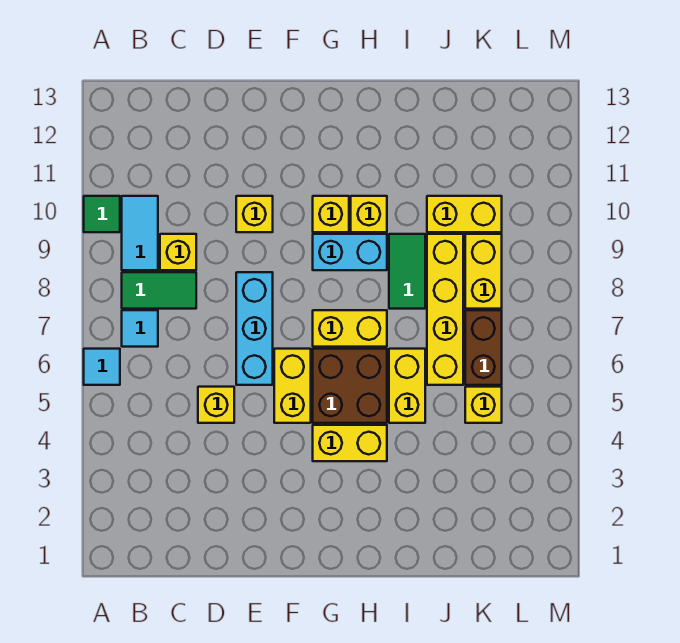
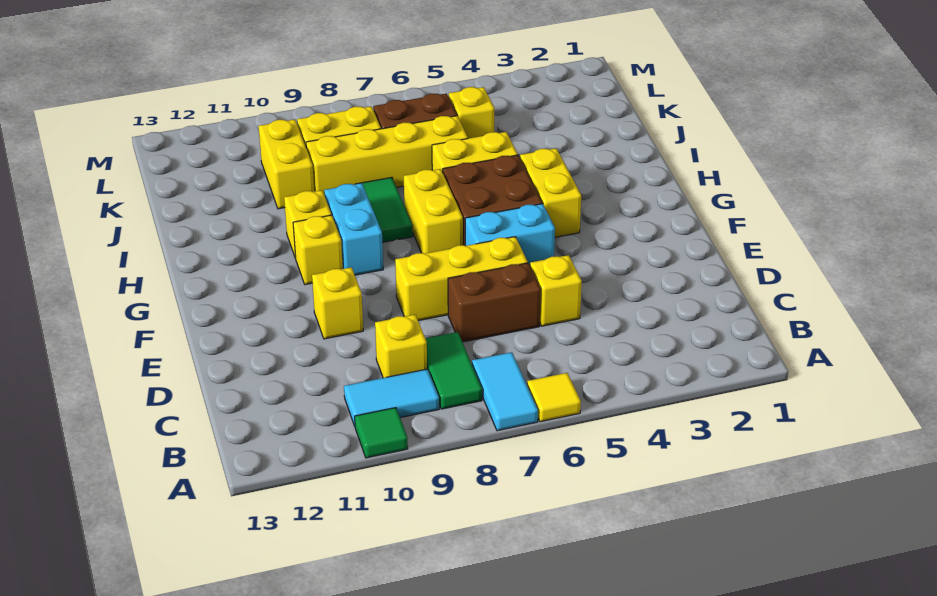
cyan 1x1 tile [84,349,120,385] -> yellow 1x1 tile [527,373,581,422]
cyan 1x1 tile [122,310,158,347] -> cyan 1x2 tile [472,352,538,431]
none -> brown 1x2 brick [448,263,541,342]
cyan 1x3 brick [236,272,273,385] -> yellow 1x3 brick [395,237,528,321]
yellow 1x2 brick [274,349,311,423] -> cyan 1x2 brick [465,204,555,265]
green 1x2 tile [389,234,425,309] -> green 1x2 tile turned to [358,177,413,243]

